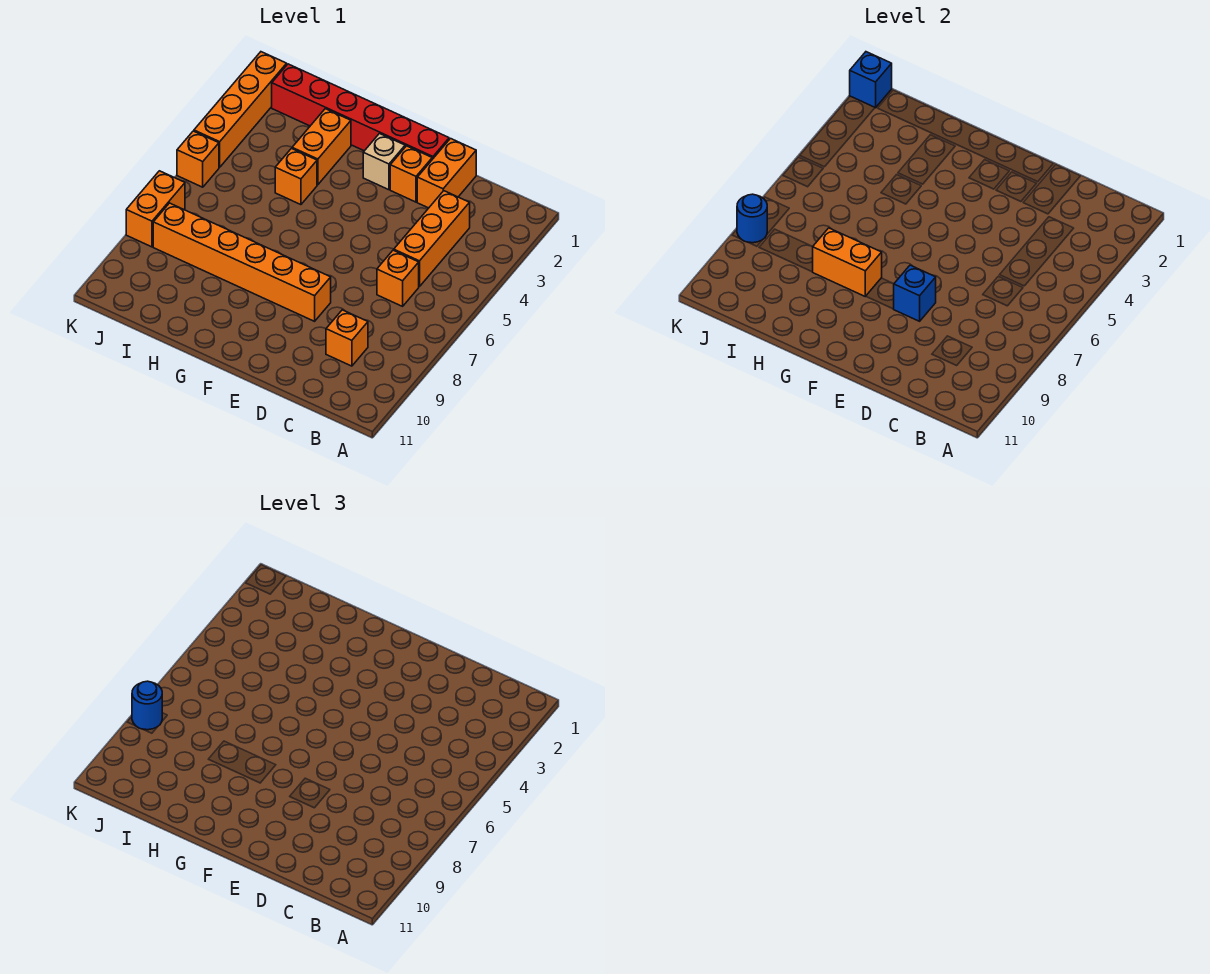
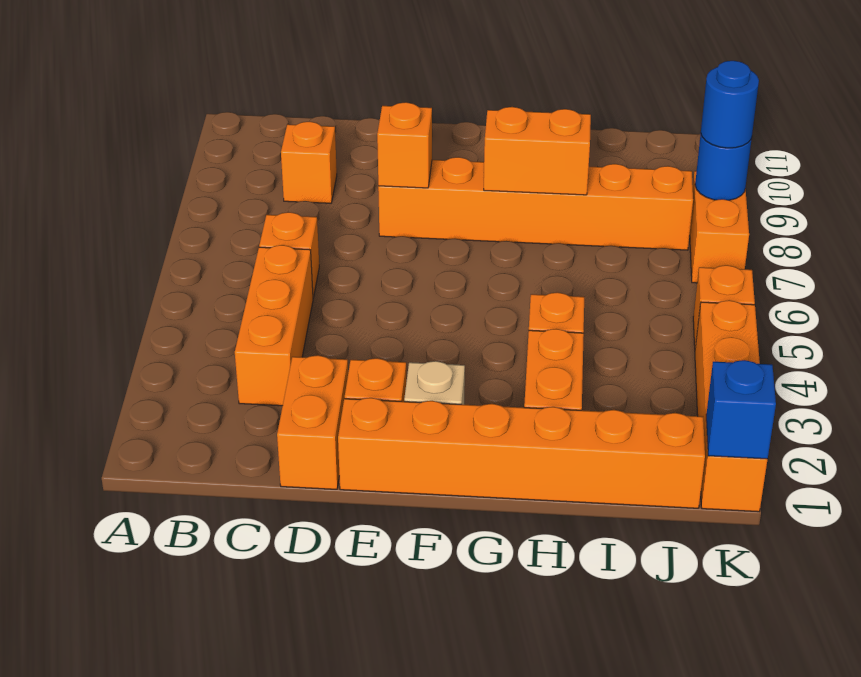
red 1x6 brick [272,64,449,159] -> orange 1x6 brick [338,398,705,508]
blue 1x1 brick [894,265,936,321] -> orange 1x1 brick [377,102,432,188]

